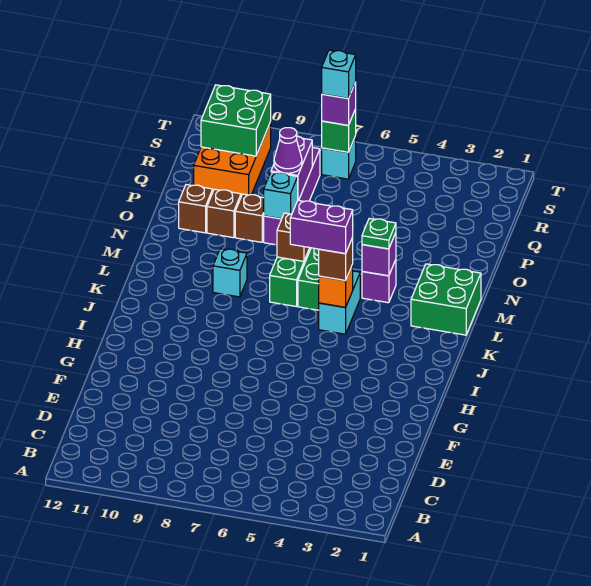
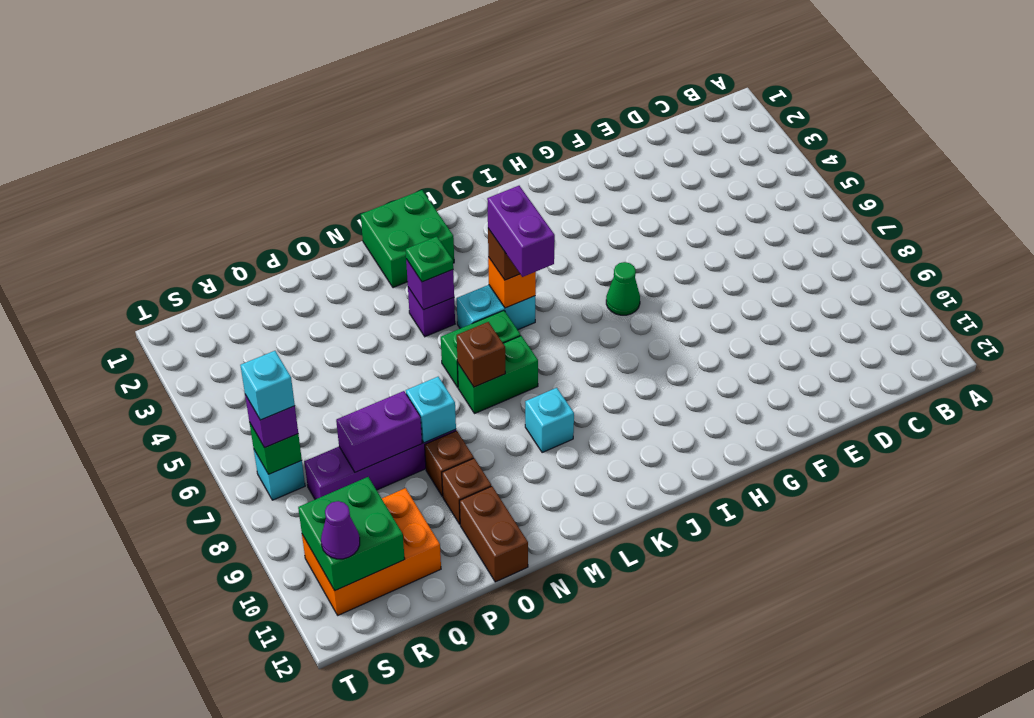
none -> green 1x1 cone [606,262,640,315]
brown 1x1 brick [179,185,213,233] -> brown 1x2 brick [460,486,528,582]
purple 1x1 cone [274,128,302,173] -> purple 1x1 cone moved to [321,501,360,559]

